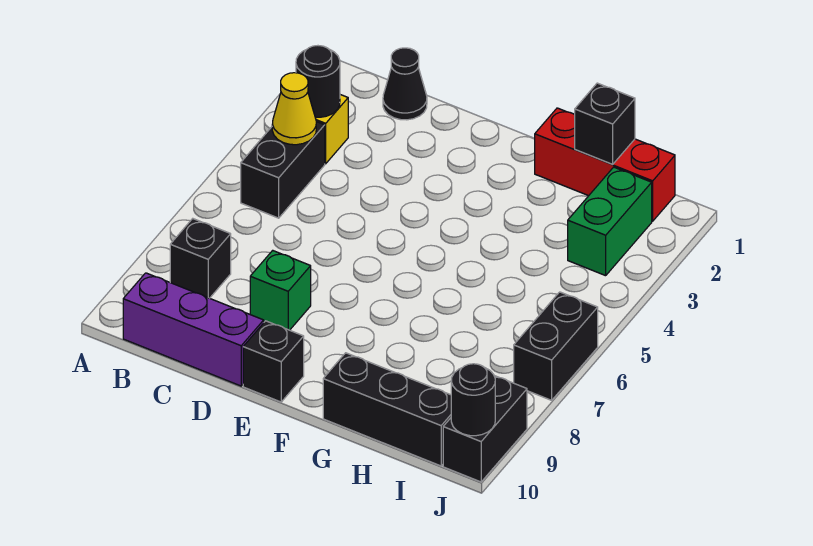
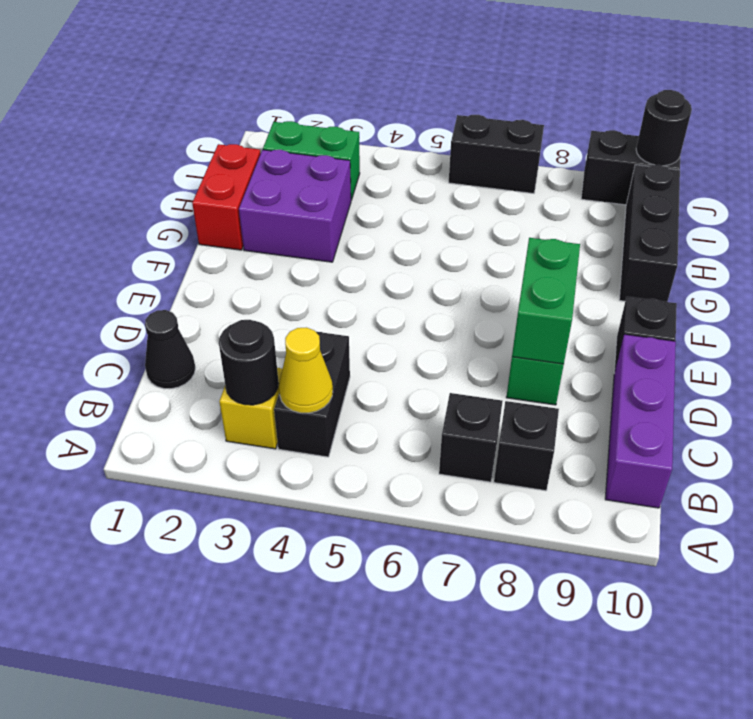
black 1x2 brick [241,122,325,218] -> black 1x2 brick turned to [274,332,350,457]
none -> green 1x2 brick [512,238,580,364]
red 1x3 brick [535,108,675,221] -> red 1x2 brick [192,144,261,250]
none -> purple 2x2 brick [239,150,351,262]
black 1x1 brick [575,83,635,164] -> black 1x1 brick moved to [439,393,503,482]

